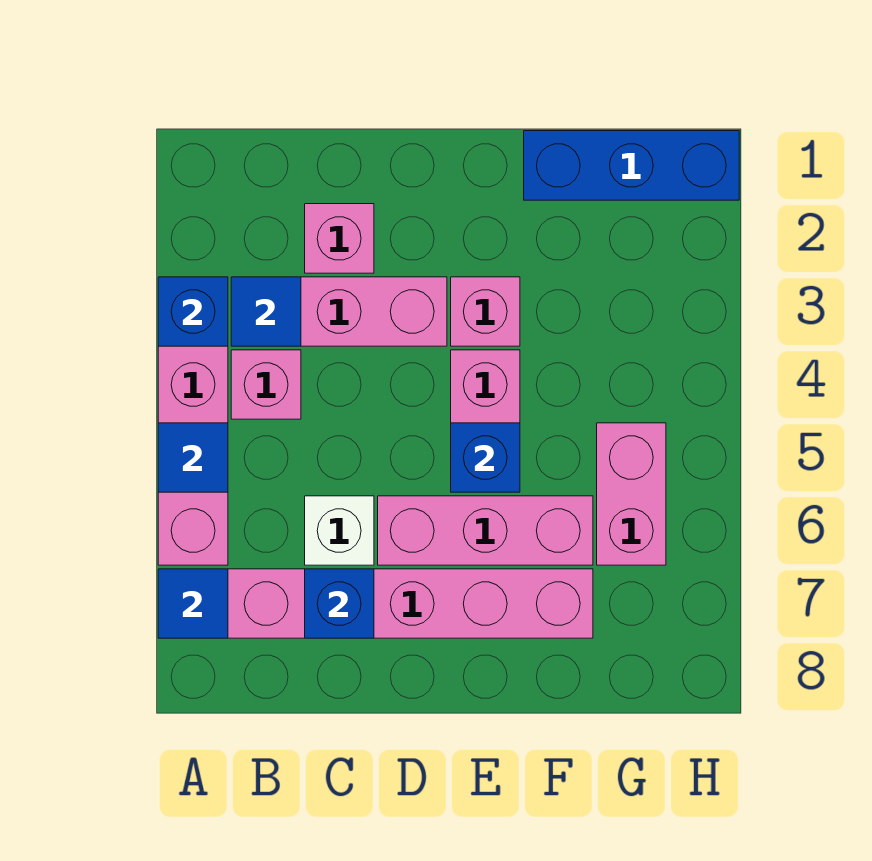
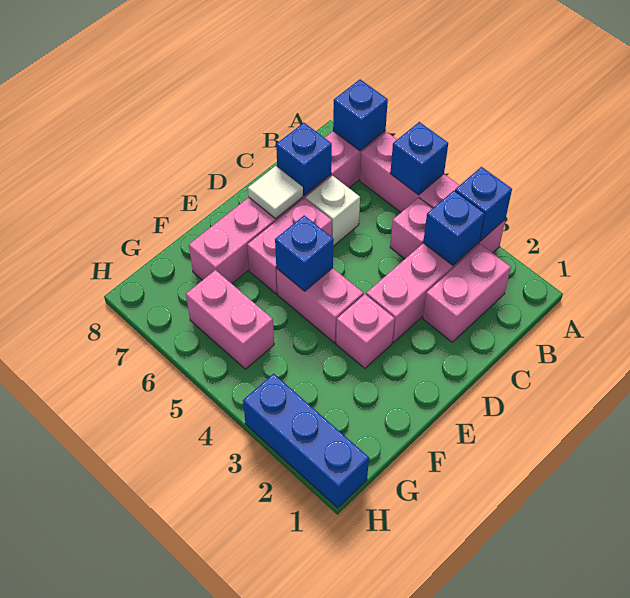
blue 1x1 tile [158,423,228,492] -> blue 1x1 brick [390,122,448,195]
blue 1x1 tile [158,569,228,638] -> blue 1x1 brick [333,79,388,151]
blue 1x1 tile [231,277,301,346] -> blue 1x1 brick [423,191,485,265]
pink 1x1 brick [305,204,374,273] -> pink 1x2 brick [423,244,511,342]
pink 1x3 brick [378,496,593,565] -> pink 1x2 brick [247,198,332,294]
none -> white 1x1 tile [248,166,303,219]
blue 1x3 brick [524,131,739,200] -> blue 1x3 brick turned to [243,374,369,508]

